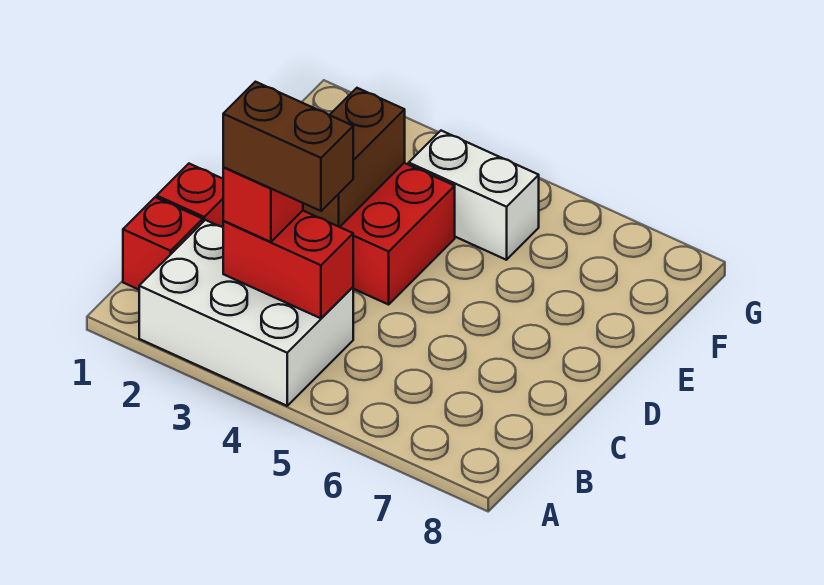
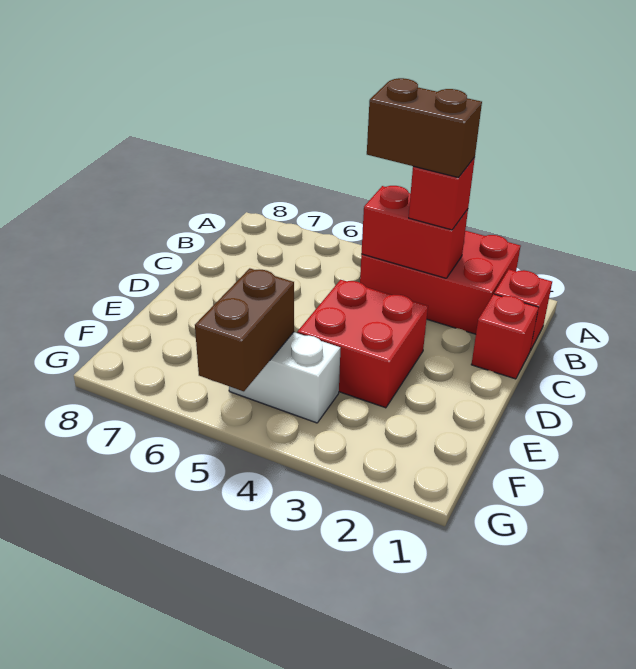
white 2x3 brick [139,220,353,406] -> red 2x3 brick [360,231,521,334]
brown 1x2 brick [303,88,405,227] -> brown 1x2 brick moved to [195,268,294,391]

